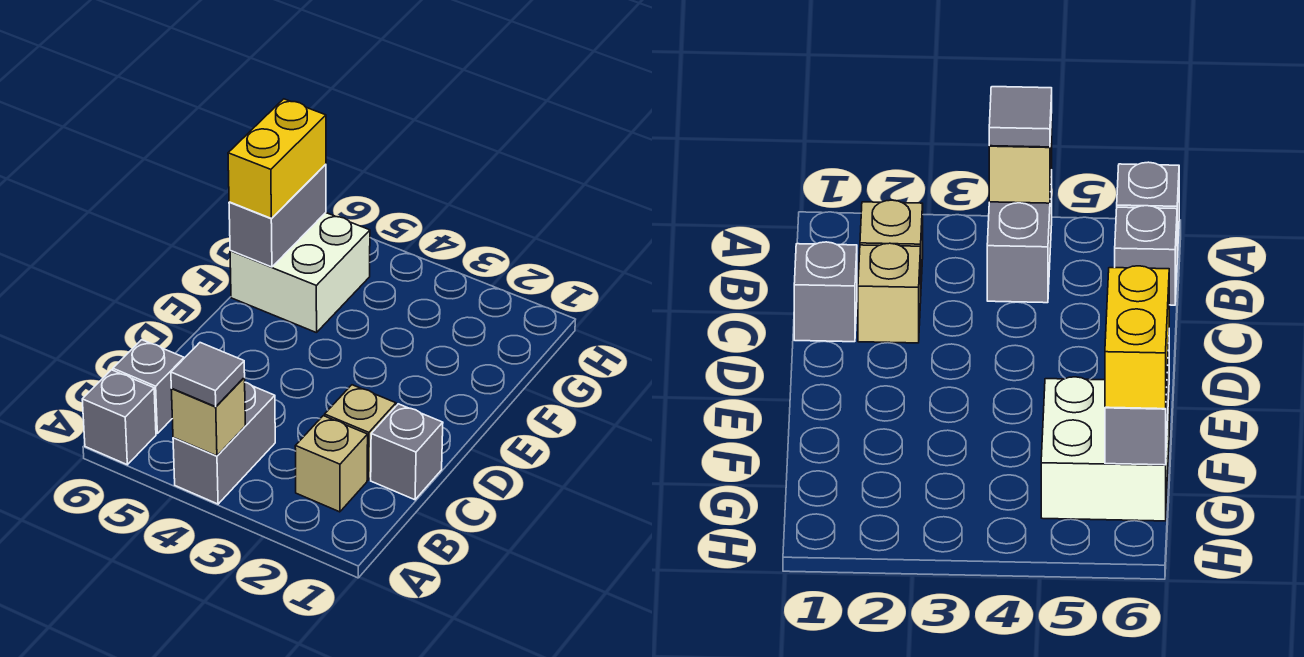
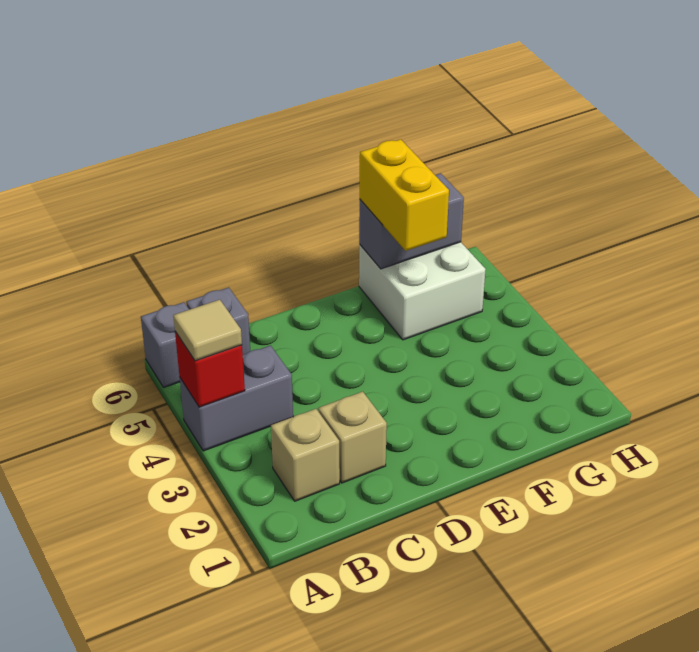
tan 1x1 brick [171,378,245,456] -> red 1x1 brick [175,332,245,407]
grey 1x1 tile [171,343,245,407] -> tan 1x1 tile [173,300,242,361]
grey 1x1 brick [371,404,443,500] -> none
yellow 1x2 brick [228,99,326,219] -> yellow 1x2 brick turned to [360,139,449,251]

